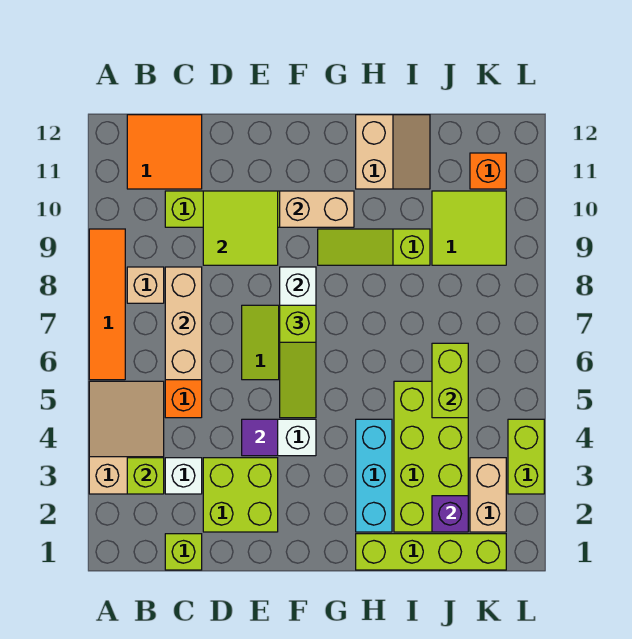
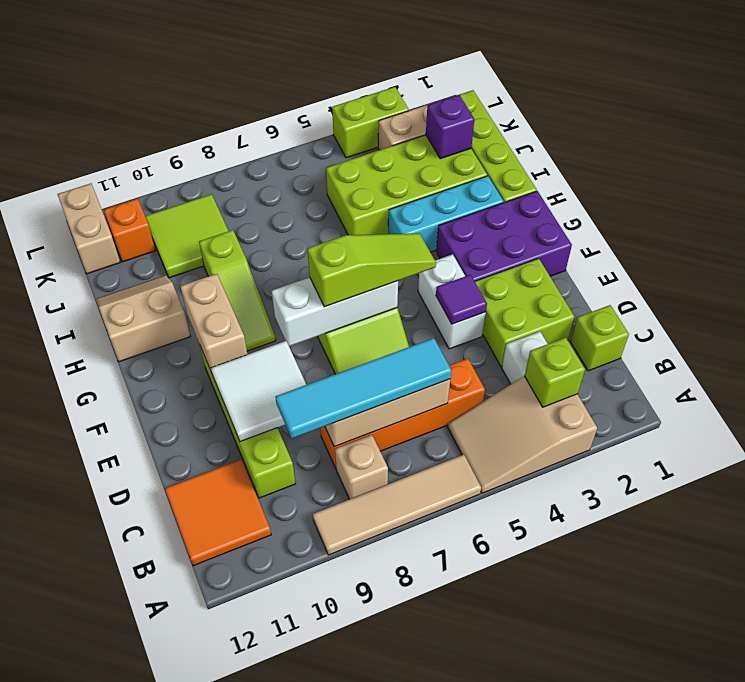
orange 1x4 tile [89,229,125,380] -> tan 1x4 tile [313,455,481,555]
none -> cyan 1x4 tile [276,338,451,438]
lime 2x2 tile [203,191,278,265] -> white 2x2 tile [211,341,306,441]
none -> purple 2x3 brick [436,191,572,281]
lime 1x2 brick [432,343,468,418] -> none
none -> tan 1x2 brick [57,183,120,274]

